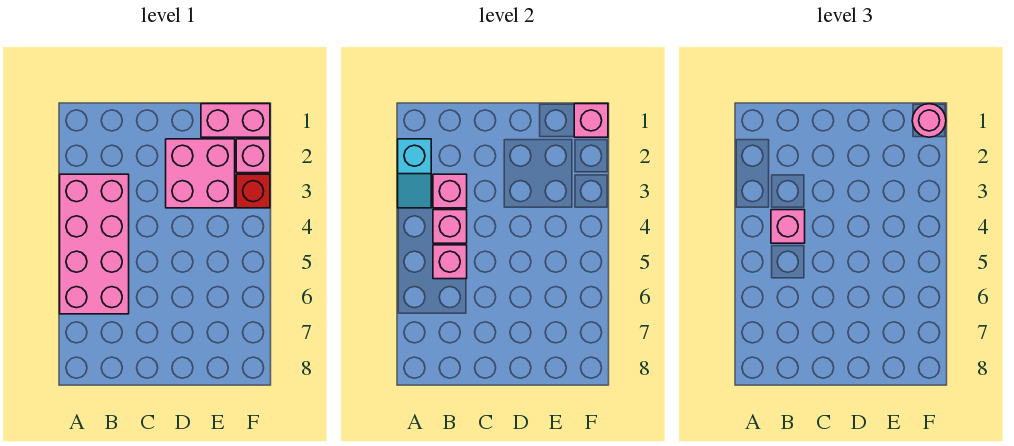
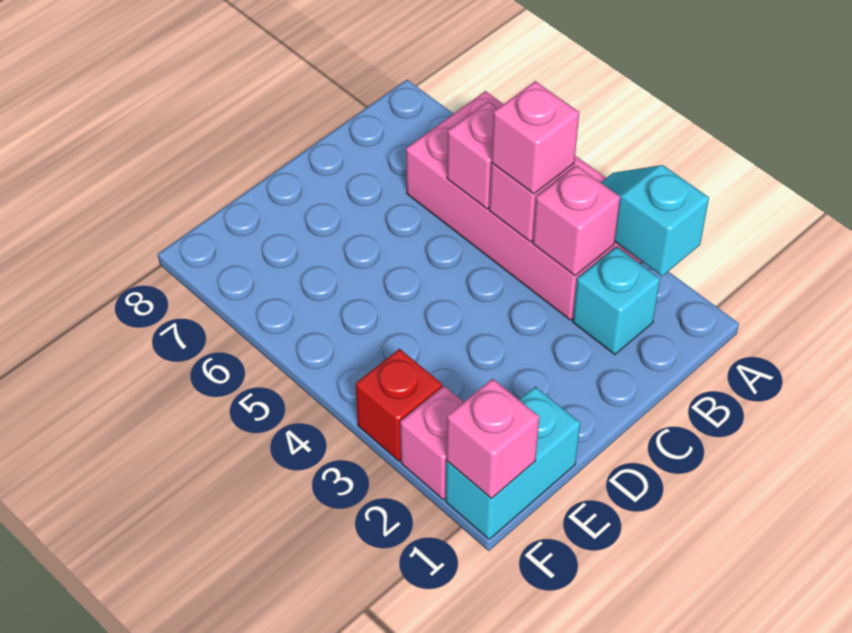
none -> cyan 1x1 brick [573,247,660,355]
pink 2x2 brick [166,139,235,208] -> none
pink 1x2 brick [201,104,270,137] -> cyan 1x2 brick [446,387,580,539]
pink 1x1 round brick [912,104,946,137] -> none

